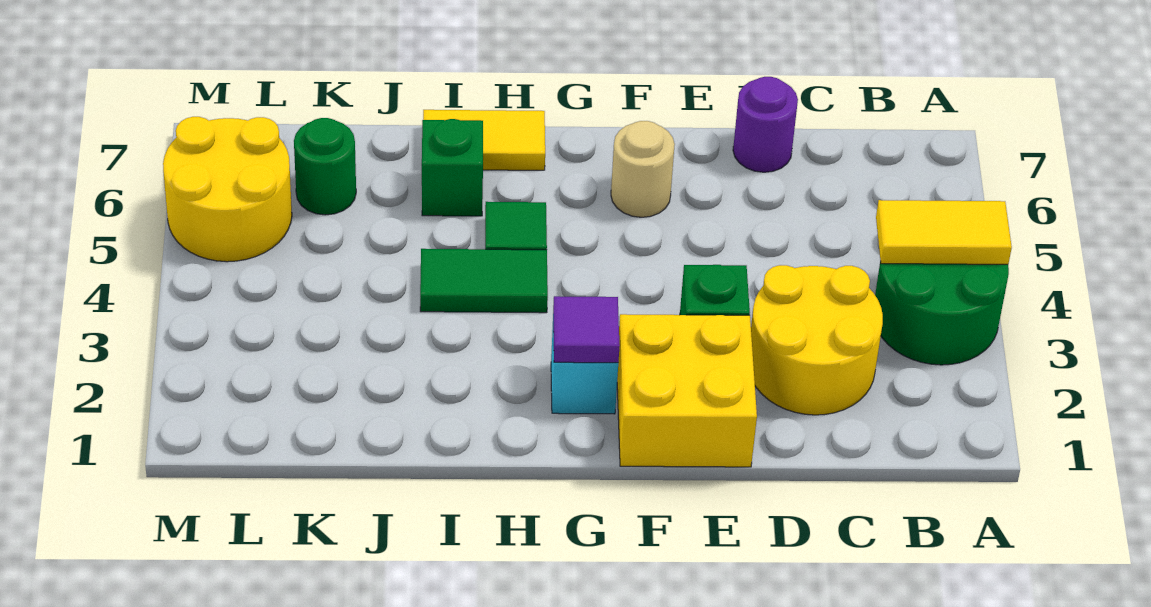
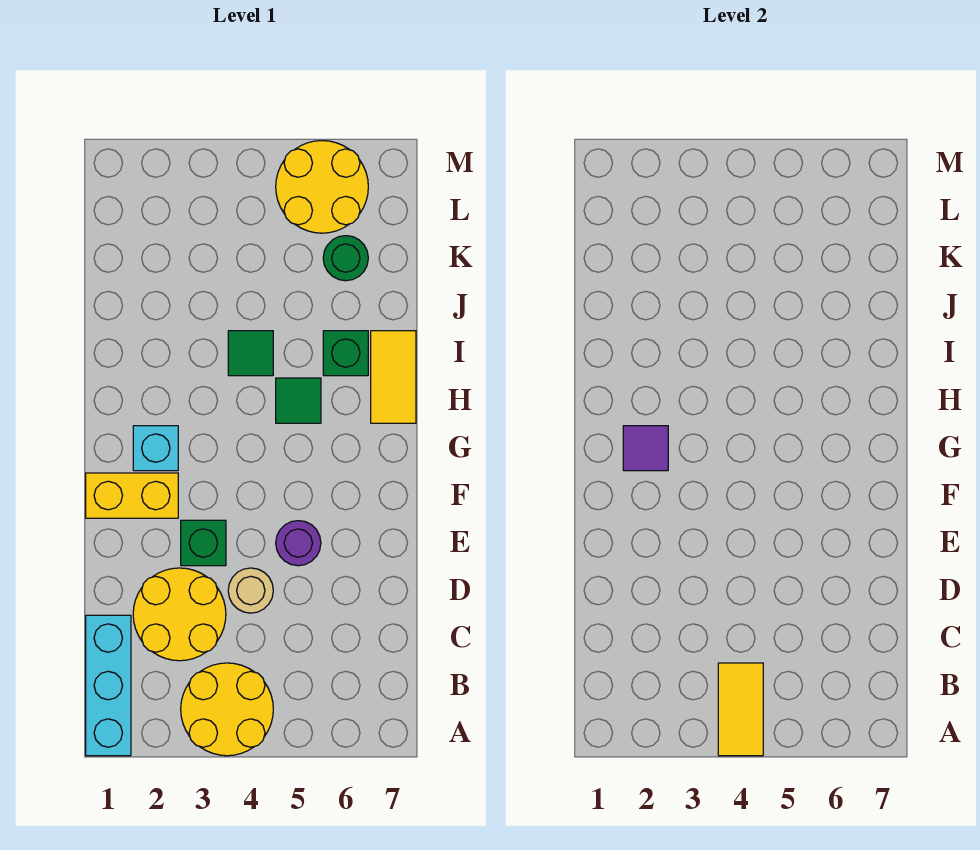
none -> cyan 1x3 brick [86,615,131,756]
green 2x2 round brick [875,261,1009,365] -> yellow 2x2 round brick [181,663,273,756]
purple 1x1 round brick [733,77,798,172] -> purple 1x1 round brick moved to [276,521,321,566]
yellow 2x2 brick [617,314,757,467] -> yellow 1x2 brick [86,473,178,518]
tan 1x1 round brick [611,121,675,217] -> tan 1x1 round brick moved to [228,568,273,613]
green 1x2 tile [420,249,548,313] -> green 1x1 tile [228,331,273,376]

